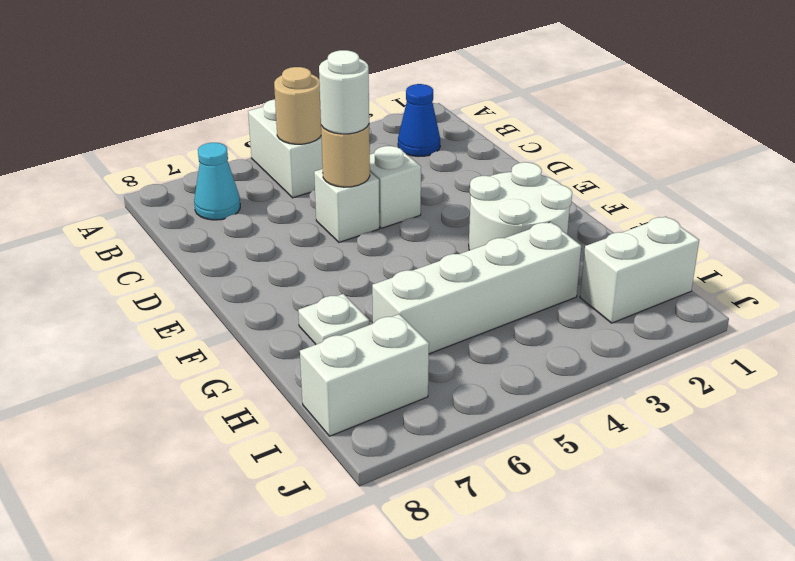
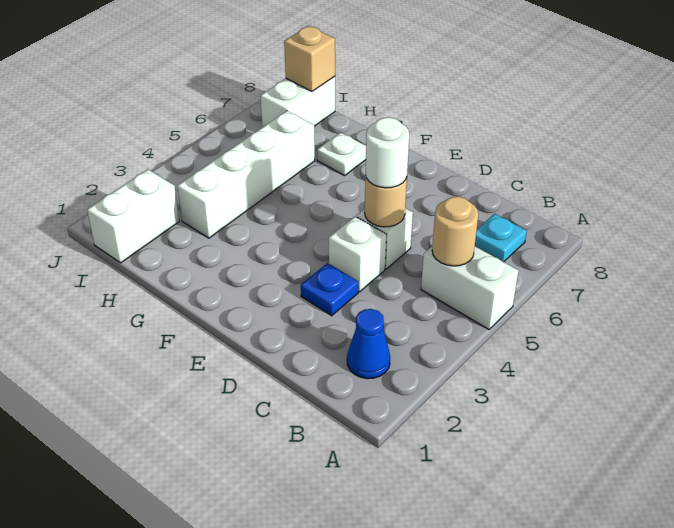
cyan 1x1 cone [194,143,240,220] -> cyan 1x1 plate [475,214,527,262]
none -> blue 1x1 plate [301,263,359,316]
white 2x2 round brick [469,162,572,250] -> none
none -> tan 1x1 brick [284,26,335,91]

